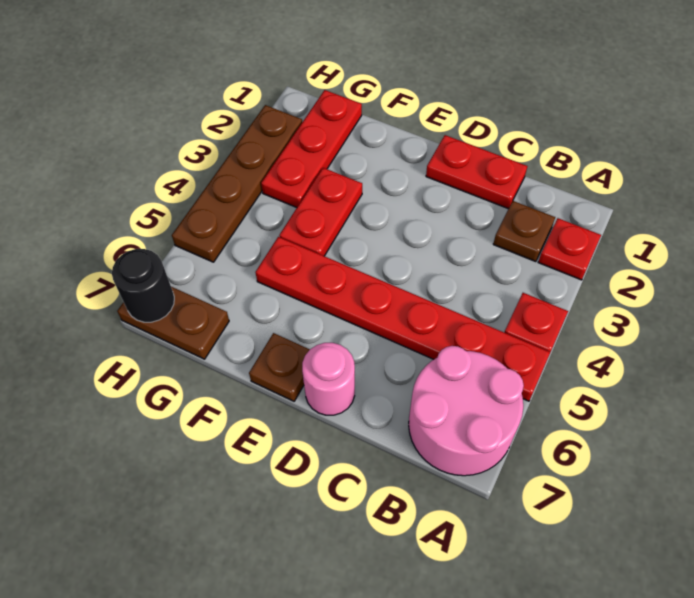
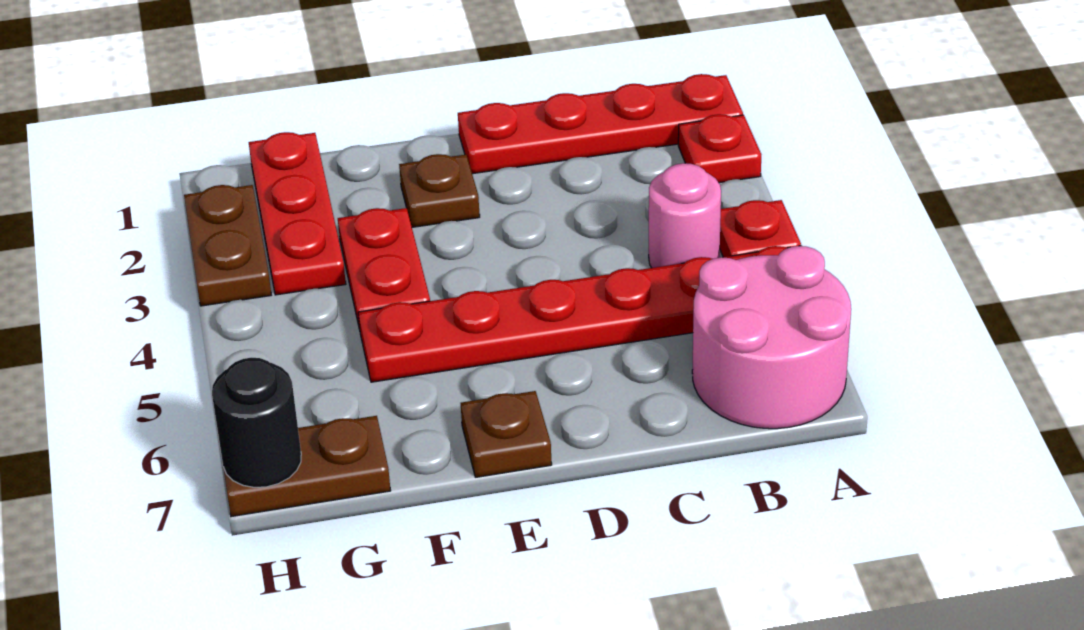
brown 1x1 plate [493,201,555,262] -> brown 1x1 plate moved to [399,154,480,227]
red 1x2 plate [426,135,527,209] -> red 1x4 plate [458,74,743,174]
pink 1x1 round brick [302,343,355,415] -> pink 1x1 round brick moved to [649,163,721,268]
brown 1x4 plate [172,105,302,262] -> brown 1x2 plate [184,185,271,306]

